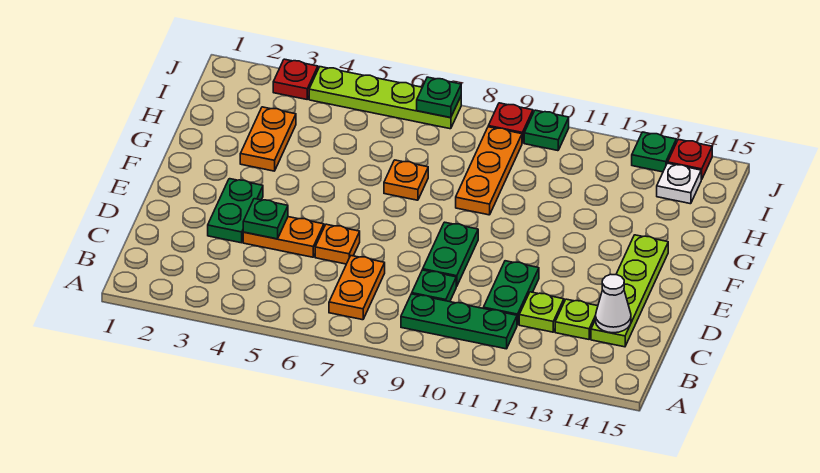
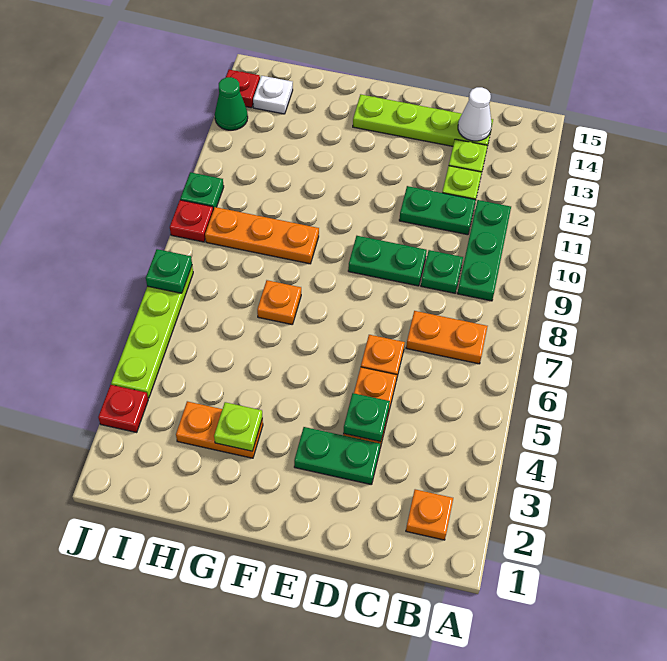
none -> orange 1x1 plate [406,489,453,540]
none -> lime 1x1 plate [214,402,263,451]
green 1x1 plate [632,132,676,172] -> green 1x1 cone [215,77,248,130]

